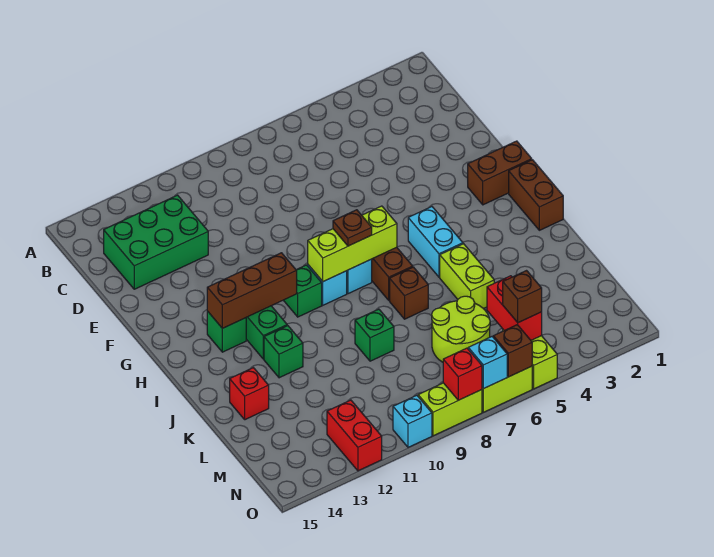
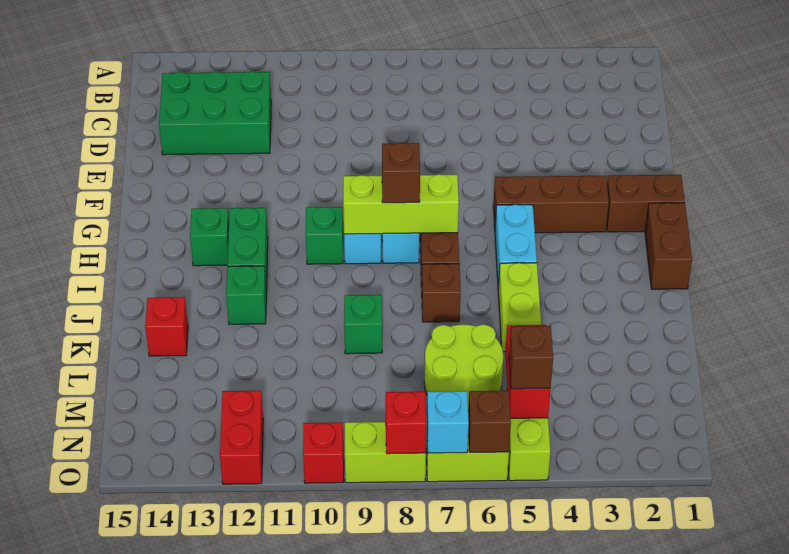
brown 1x1 plate [333,210,372,246] -> brown 1x1 brick [382,143,420,203]
brown 1x3 brick [207,253,297,328] -> brown 1x3 brick moved to [493,175,609,233]
cyan 1x1 brick [393,395,432,447] -> red 1x1 brick [303,422,344,483]

